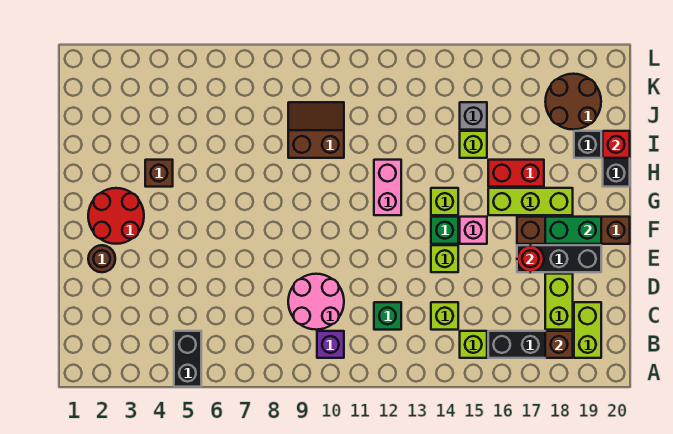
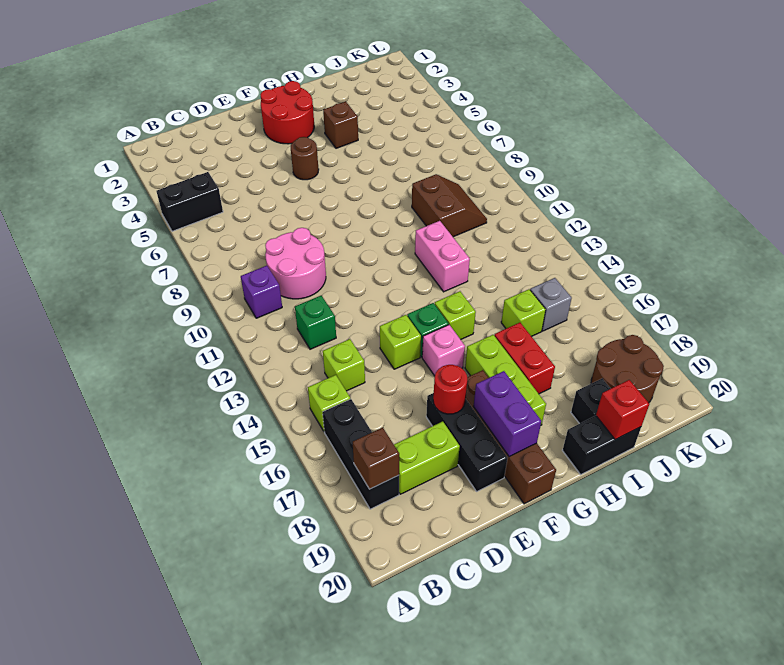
lime 1x2 brick [574,302,601,358] -> none
brown 1x1 round brick [88,245,115,272] -> brown 1x1 round brick moved to [291,137,319,180]
green 1x2 brick [545,217,601,244] -> purple 1x2 brick [473,371,541,457]
pink 1x2 brick [374,160,401,215] -> pink 1x2 brick turned to [415,221,470,292]

